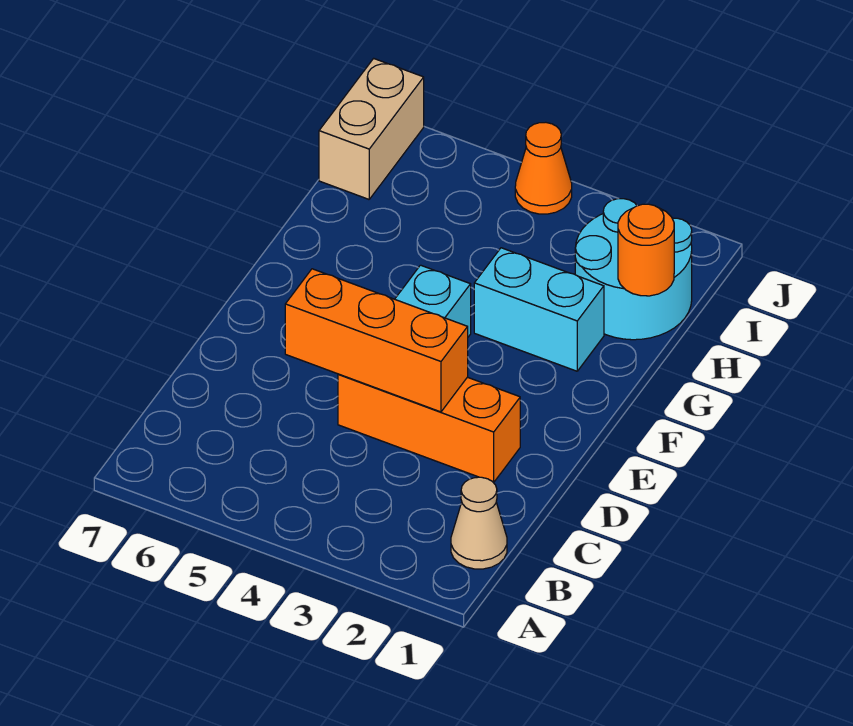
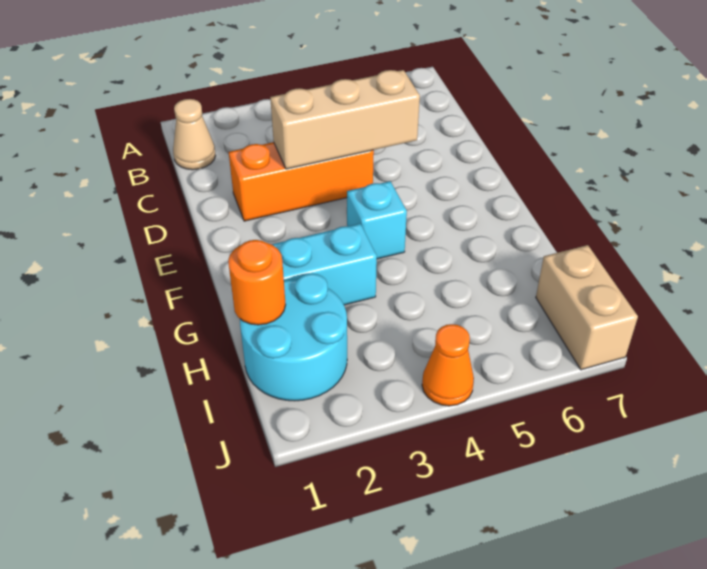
orange 1x3 brick [285,269,468,412] -> tan 1x3 brick [270,70,420,169]

